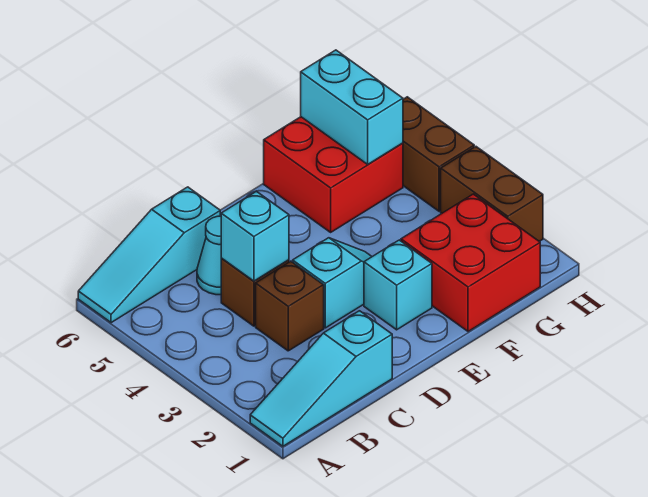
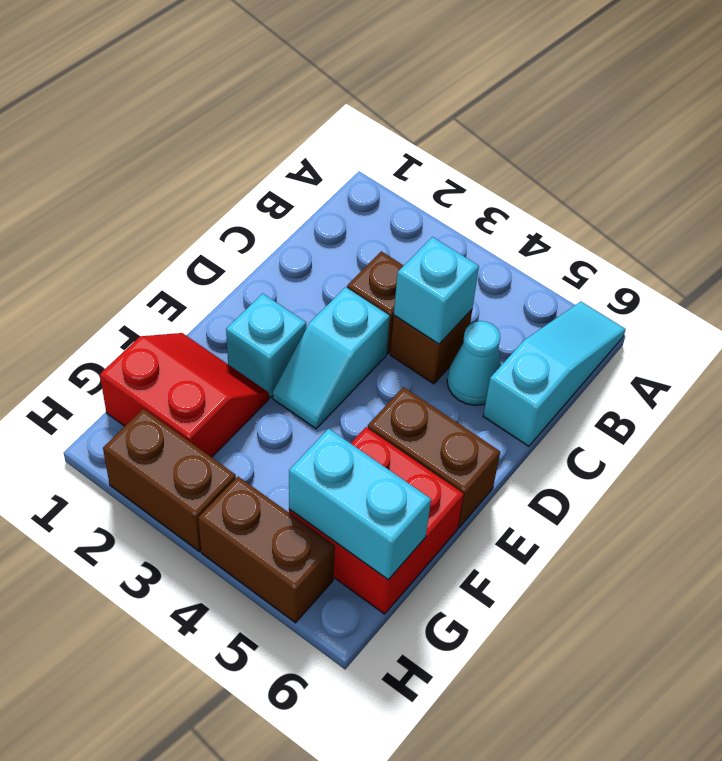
cyan 1x3 slope [250,311,392,446] -> none
none -> brown 1x2 brick [368,387,500,527]
red 2x2 brick [401,194,540,332] -> red 2x2 slope [100,333,269,457]

